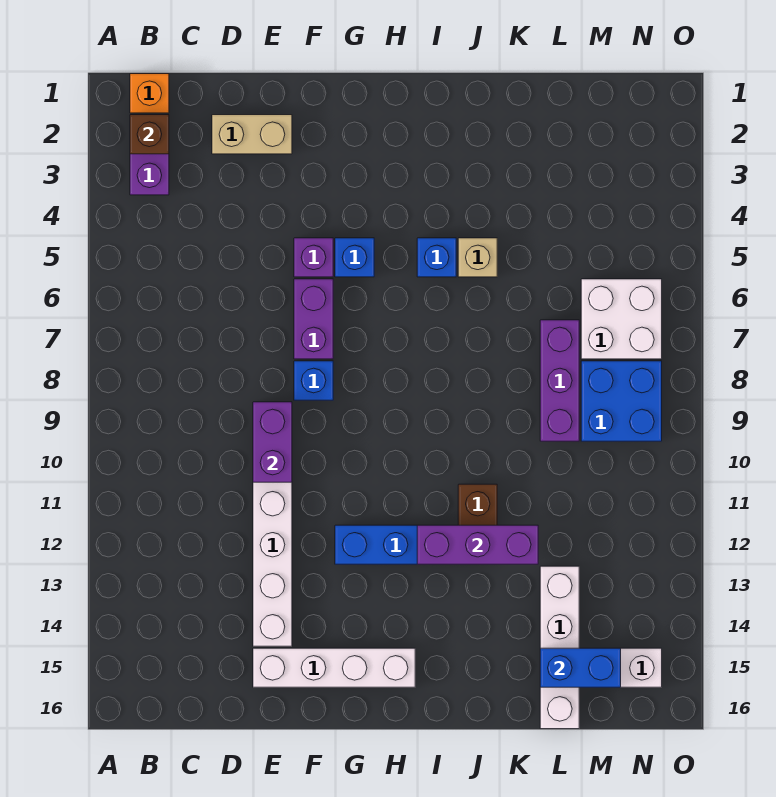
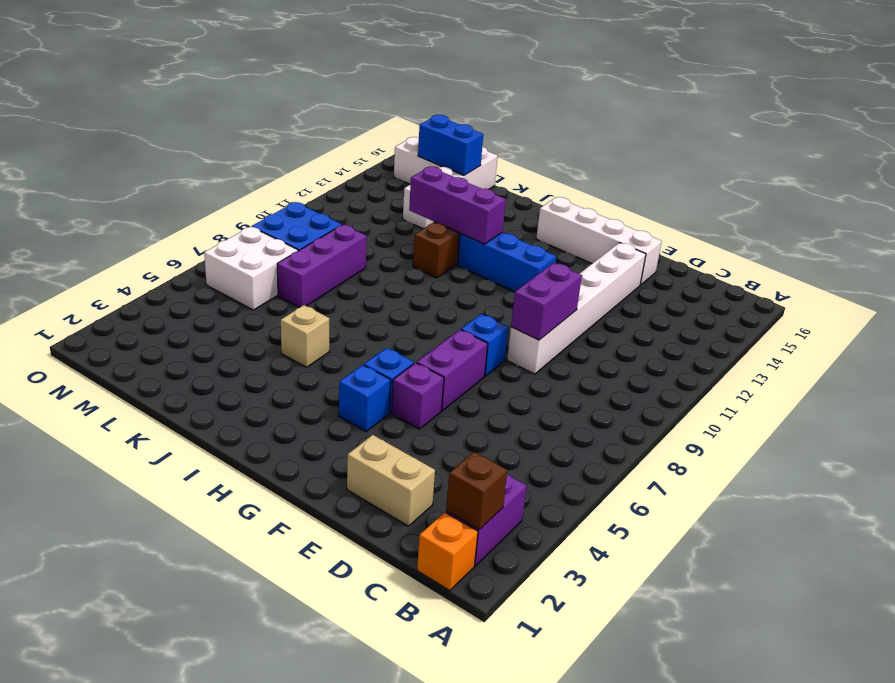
blue 1x1 brick [417,238,456,277] -> blue 1x1 brick moved to [339,365,391,431]

